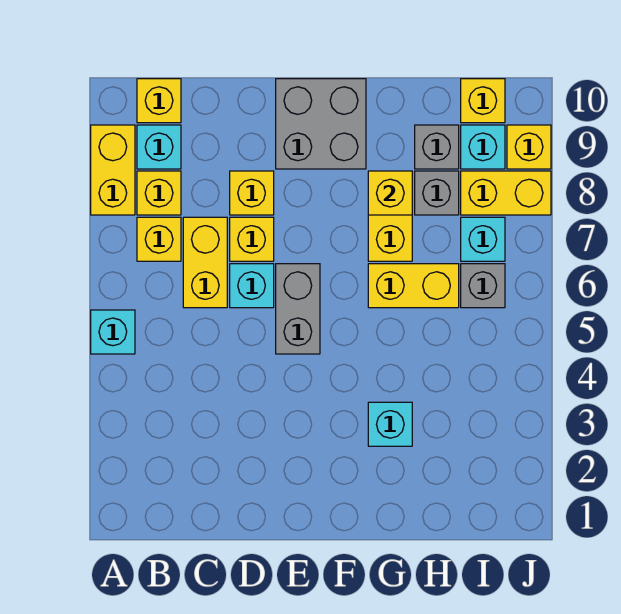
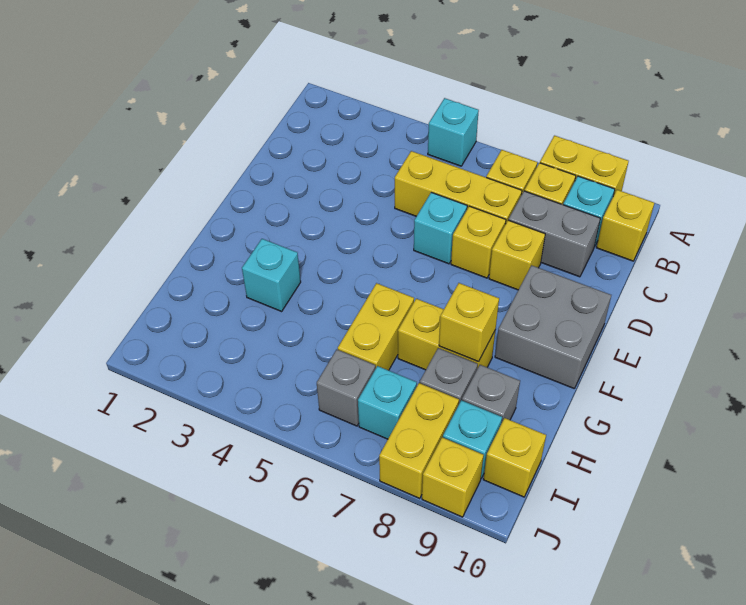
yellow 1x2 brick [183,217,227,308] -> yellow 1x3 brick [395,151,522,222]
grey 1x2 brick [276,264,320,354] -> grey 1x2 brick moved to [509,191,600,277]

